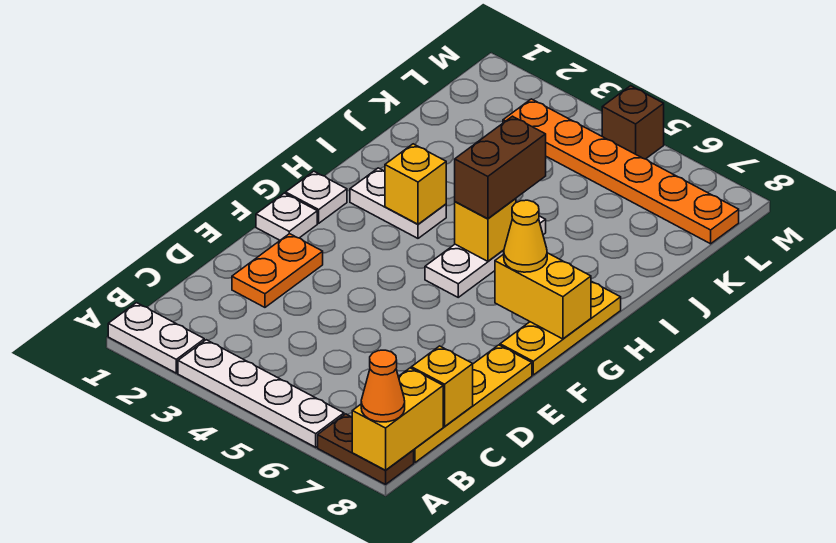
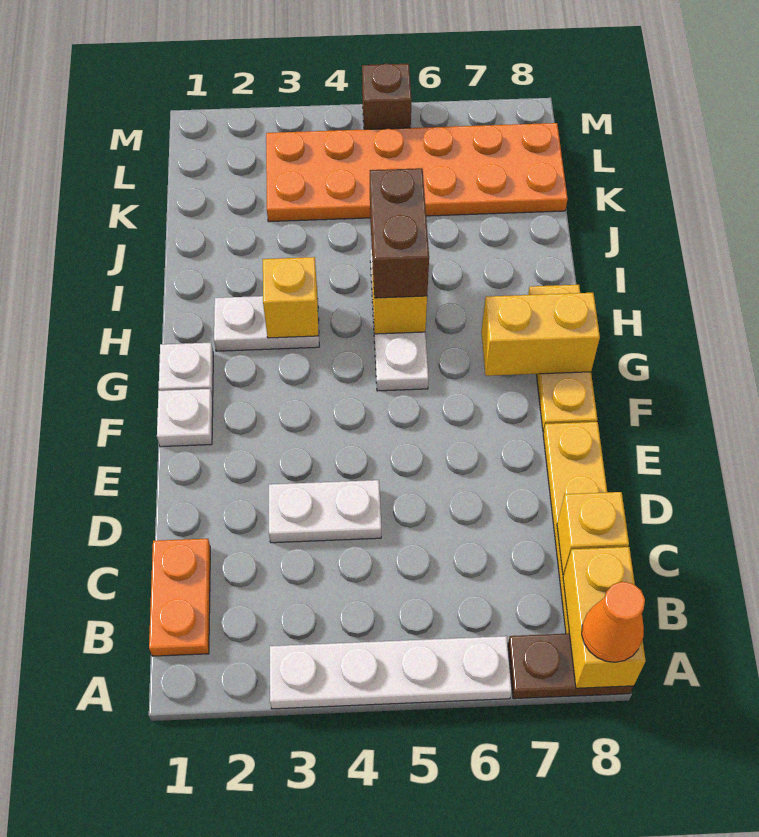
white 1x2 plate [108,303,204,373] -> white 1x2 plate moved to [269,480,381,543]
orange 1x2 plate [232,234,323,307] -> orange 1x2 plate moved to [149,539,210,656]
yellow 1x1 cone [504,200,547,272] -> none
orange 1x6 plate [503,99,739,244] -> orange 2x6 plate [266,123,568,222]

